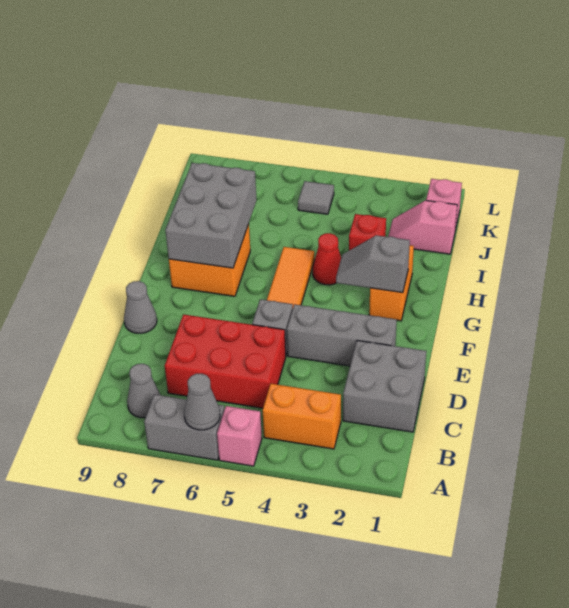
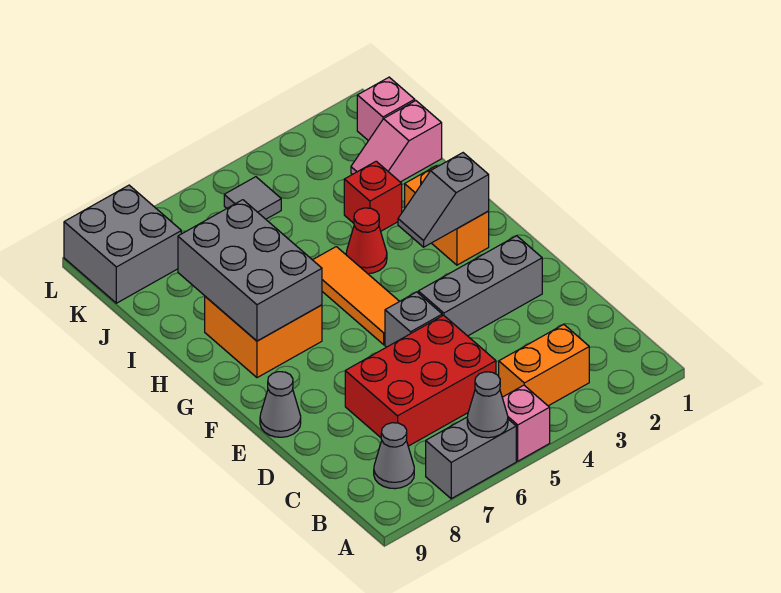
grey 2x2 brick [343,341,426,432] -> grey 2x2 brick moved to [64,185,181,303]

